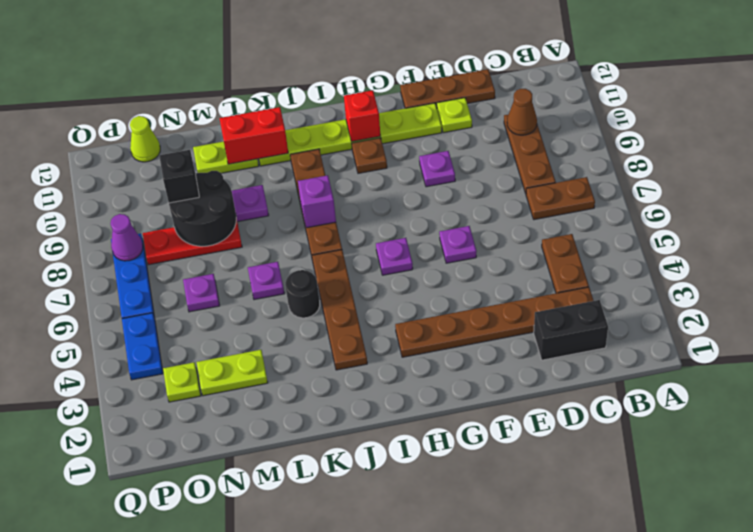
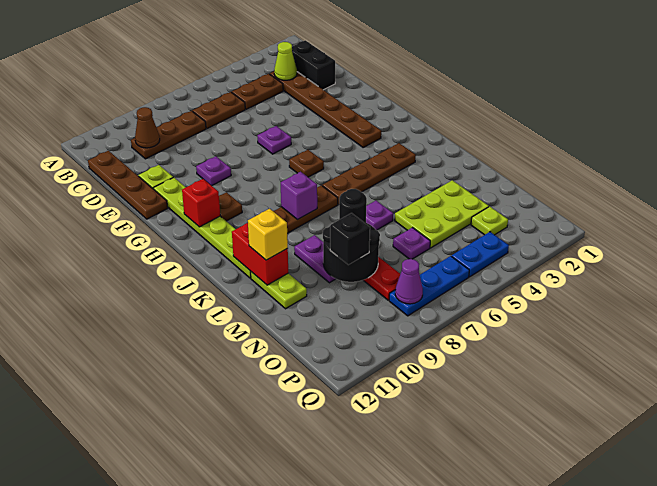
brown 1x2 plate [526,177,595,220] -> brown 1x2 plate turned to [193,92,245,129]
brown 1x3 plate [400,69,495,108] -> brown 1x4 plate [88,151,168,219]
purple 1x1 plate [376,238,413,275] -> brown 1x1 plate [289,150,324,177]
black 1x1 round brick [285,270,320,318] -> black 1x1 round brick moved to [339,189,367,224]
none -> yellow 1x1 brick [248,209,288,260]
lime 1x2 plate [197,350,268,396] -> lime 2x3 plate [395,180,489,248]
lime 1x1 cone [130,116,160,162] -> lime 1x1 cone moved to [274,42,297,80]

